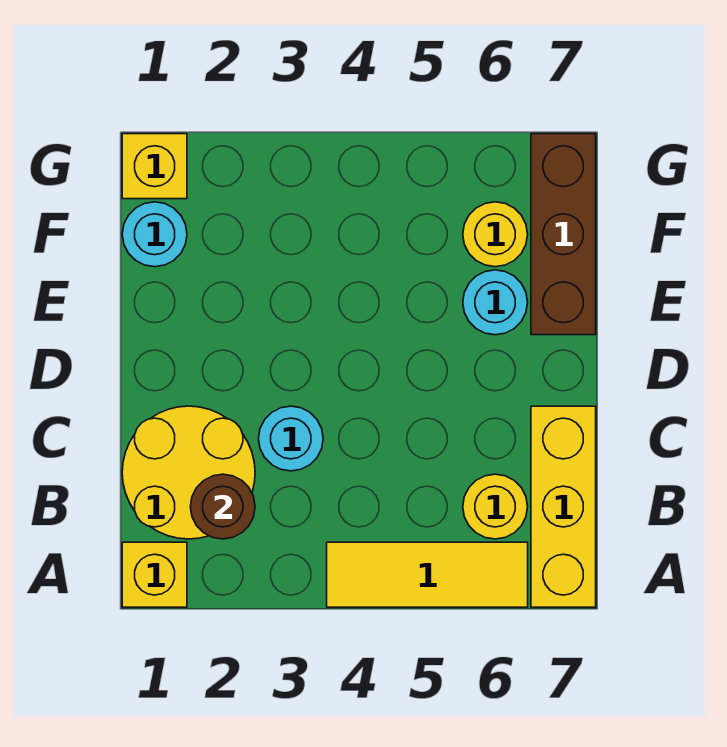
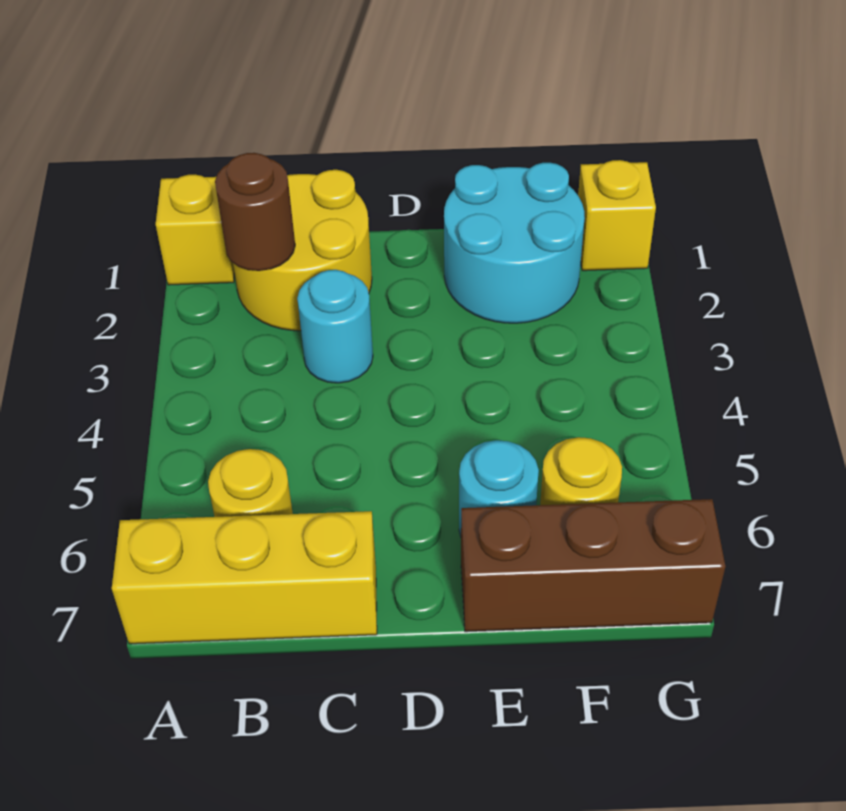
yellow 1x3 tile [327,542,528,607] -> none
cyan 1x1 round brick [122,202,187,267] -> cyan 2x2 round brick [444,163,585,323]

